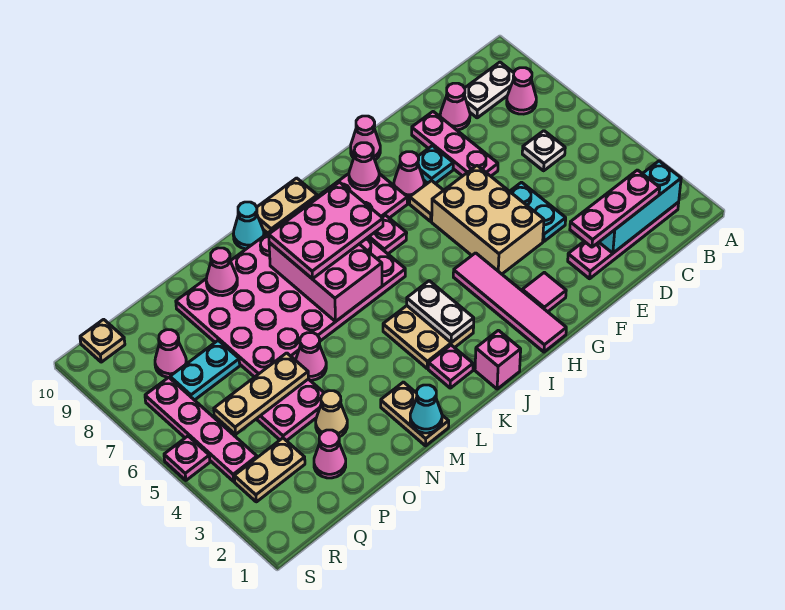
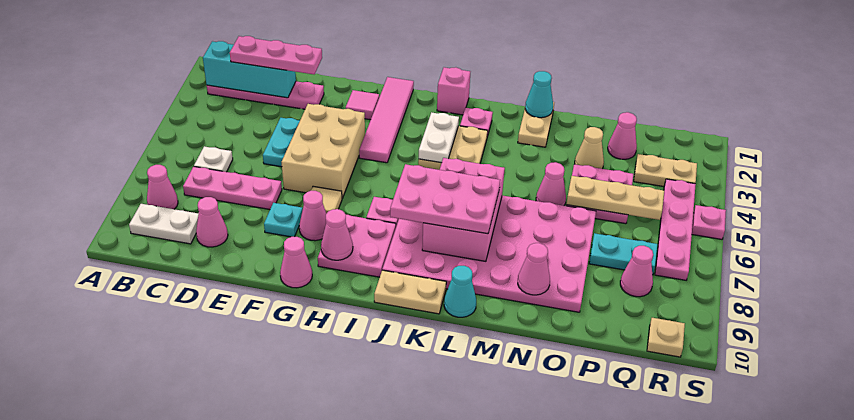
pink 1x3 plate [412,112,498,176] -> pink 1x3 plate turned to [183,167,282,209]

